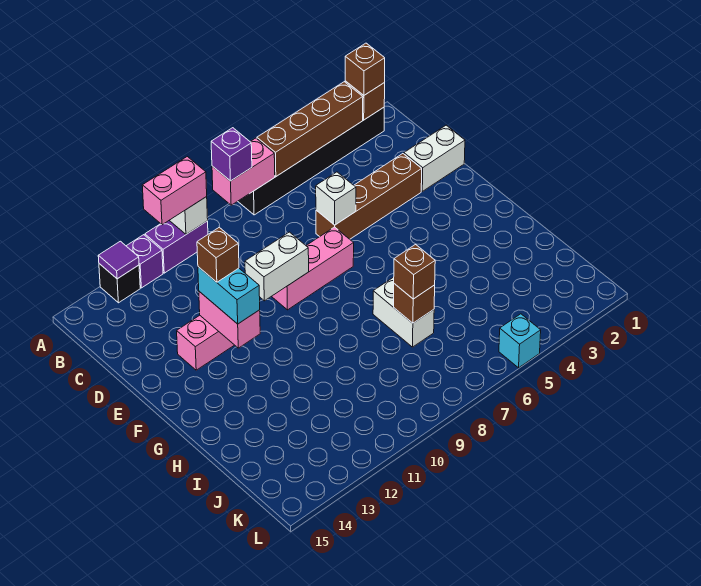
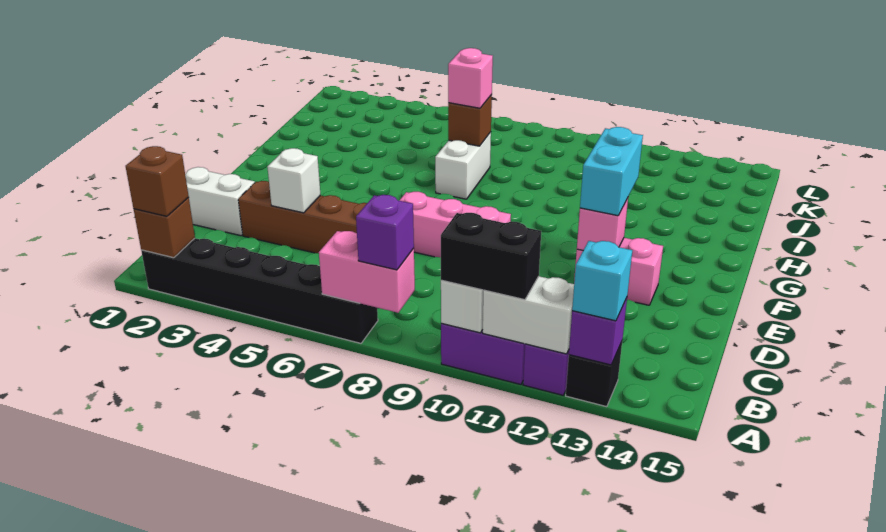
brown 1x4 brick [257,82,363,176] -> none
pink 1x2 brick [142,157,207,225] -> black 1x2 brick [441,213,541,300]
purple 1x1 tile [98,241,139,279] -> purple 1x1 brick [569,298,627,365]
white 1x1 brick [316,172,356,225] -> white 1x1 brick moved to [267,148,321,213]
white 1x2 brick [245,232,309,301] -> white 1x2 brick moved to [483,276,574,354]
pink 1x2 brick [199,291,260,348] -> pink 1x1 brick [577,198,628,250]
brown 1x1 brick [197,227,239,282] -> none
brown 1x1 brick [394,245,435,299] -> pink 1x1 brick [448,48,493,108]
cyan 1x1 brick [499,314,541,368] -> cyan 1x1 brick moved to [572,241,632,321]

